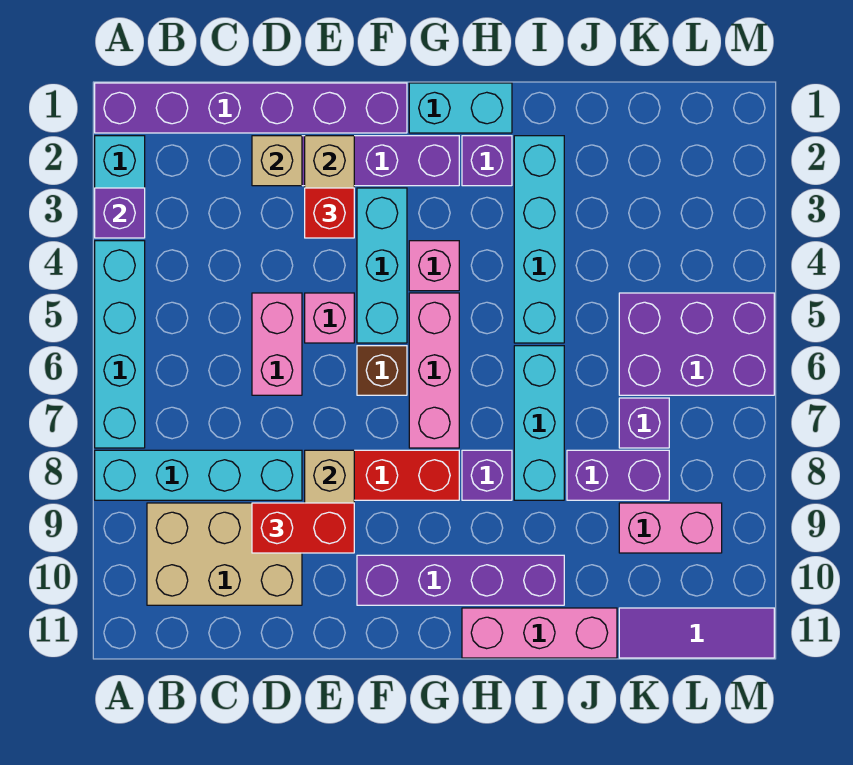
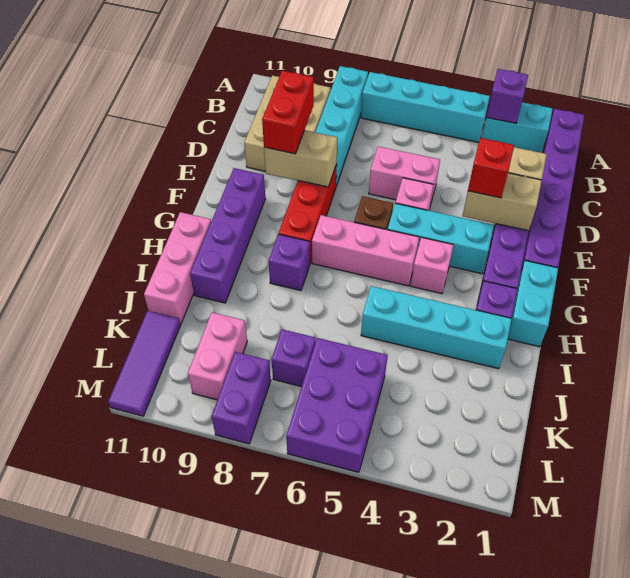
cyan 1x3 brick [514,346,564,500] -> none
purple 1x2 brick [567,450,669,500] -> purple 1x2 brick moved to [212,352,271,444]

